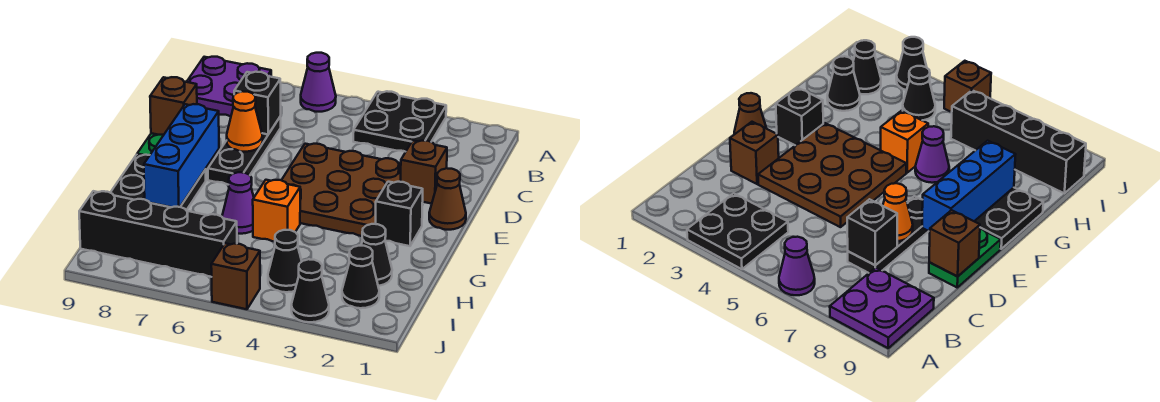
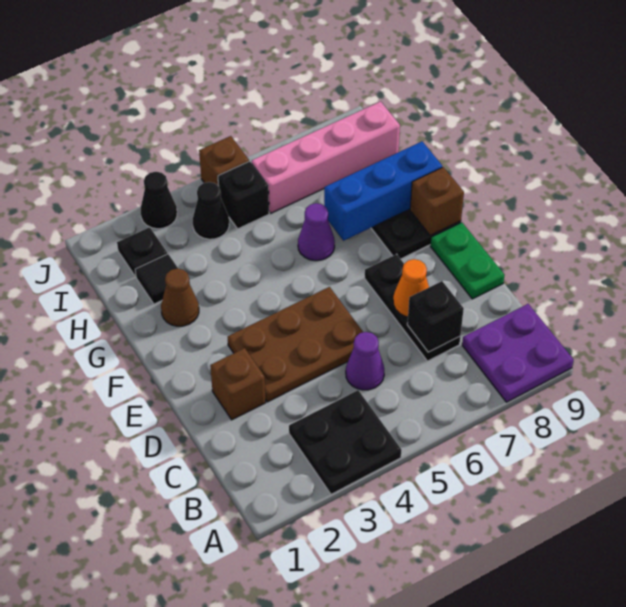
purple 1x1 cone [301,53,336,112] -> purple 1x1 cone moved to [346,332,384,390]
brown 3x3 plate [281,144,401,236] -> brown 2x3 plate [228,287,363,402]
brown 1x1 brick [150,77,197,135] -> brown 1x1 brick moved to [410,167,464,236]
brown 1x1 cone [429,168,466,230] -> brown 1x1 cone moved to [161,269,199,326]
blue 1x3 brick [144,104,219,207] -> blue 1x3 brick turned to [324,142,442,241]
black 1x1 brick [376,182,423,246] -> black 1x1 brick moved to [218,161,269,229]
orange 1x1 brick [253,180,300,242] -> none
black 1x1 cone [361,224,392,286] -> black 1x1 tile [135,254,178,304]
black 1x1 cone [342,246,379,308] -> black 1x1 plate [117,227,167,277]
black 1x4 brick [79,191,237,277] -> pink 1x4 brick [252,102,400,213]

